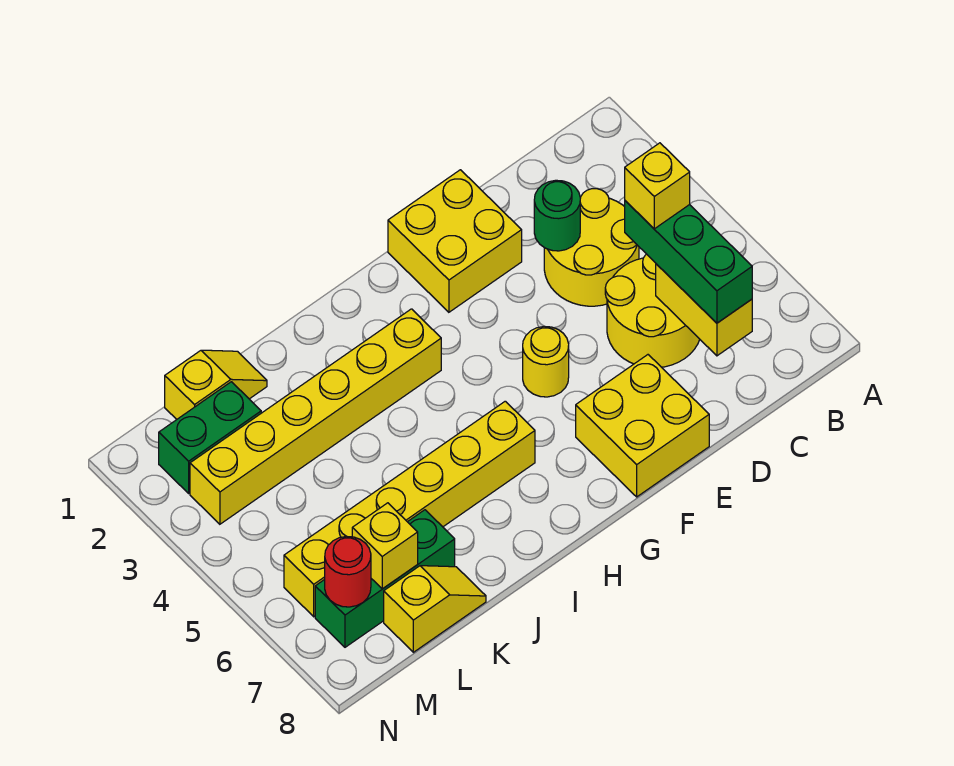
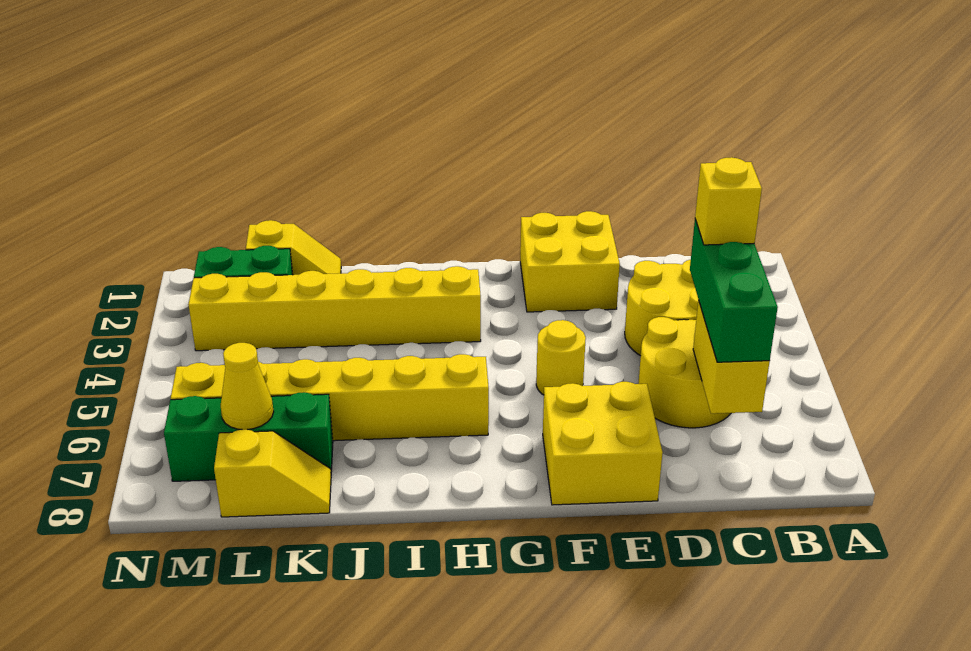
green 1x1 round brick [534,180,580,251] -> none
yellow 1x1 brick [352,503,418,589] -> yellow 1x1 cone [221,343,274,430]
red 1x1 round brick [325,536,371,607] -> none

